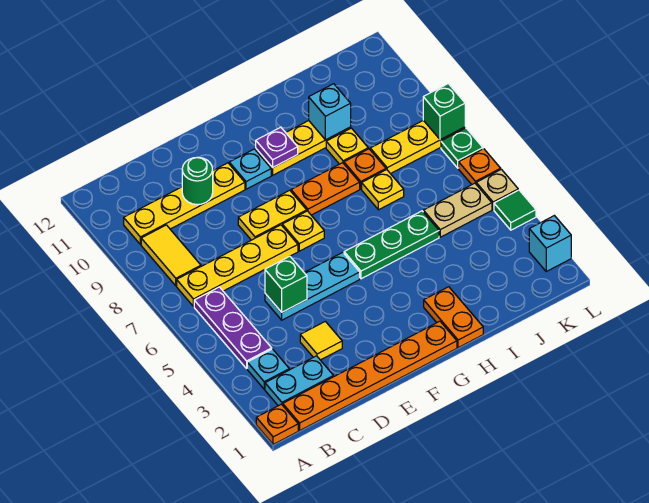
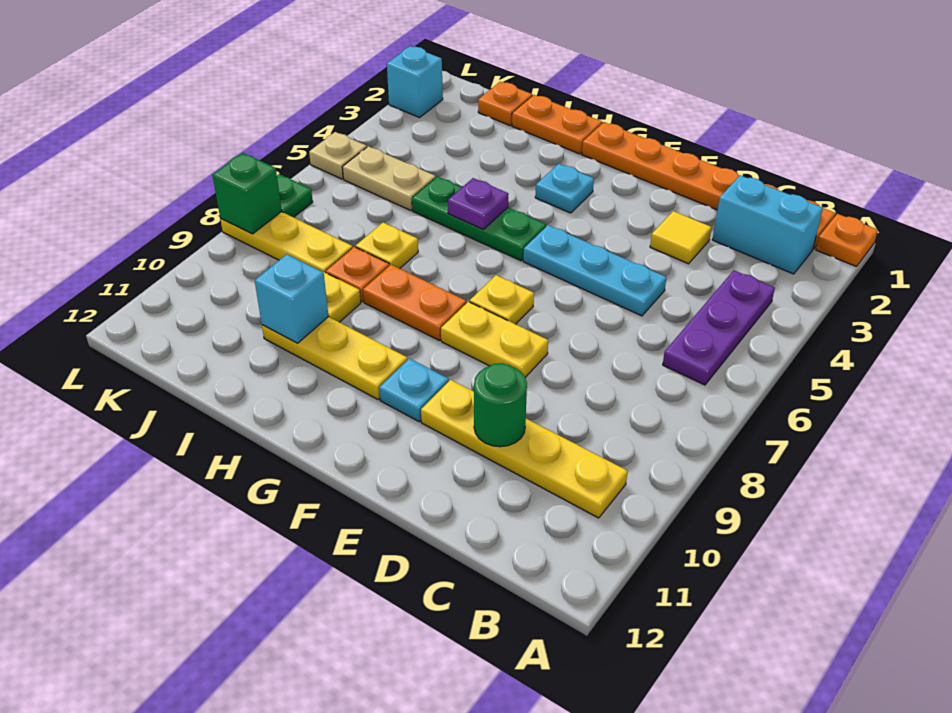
cyan 1x2 plate [265,356,333,406] -> cyan 1x2 brick [712,175,823,274]
cyan 1x1 plate [247,349,289,389] -> cyan 1x1 plate moved to [535,164,594,213]
yellow 1x4 plate [177,225,298,307] -> none
yellow 1x2 tile [141,225,201,286] -> none
green 1x1 brick [265,256,307,312] -> none
purple 1x1 plate [256,127,298,168] -> purple 1x1 plate moved to [448,178,508,230]
orange 1x2 plate [424,287,483,348] -> orange 1x2 plate turned to [512,95,602,154]
green 1x1 tile [494,190,536,230] -> none
orange 1x1 plate [459,149,501,184] -> orange 1x1 plate moved to [478,82,532,125]

